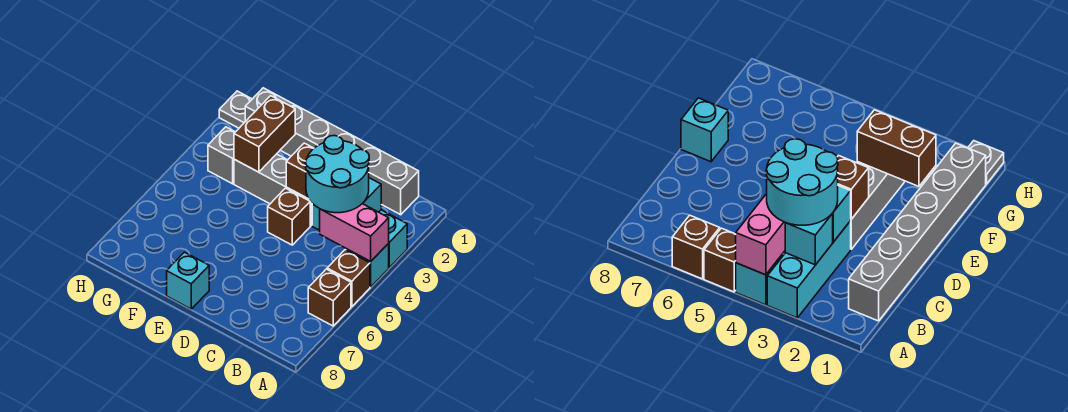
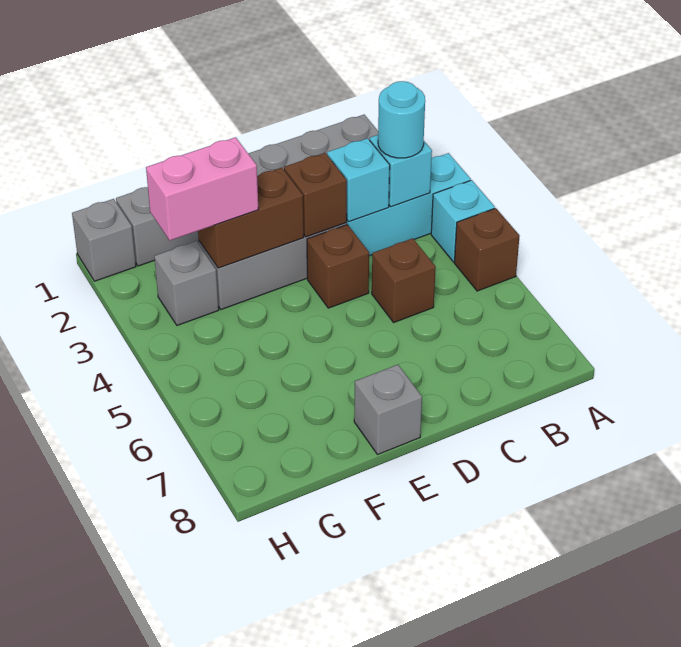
pink 1x2 brick [320,204,389,261] -> pink 1x2 brick moved to [146,137,258,240]
brown 1x1 brick [308,269,351,326] -> brown 1x1 brick moved to [372,238,436,322]
cyan 2x2 round brick [305,136,369,213] -> cyan 1x1 round brick [378,81,425,158]
cyan 1x1 brick [167,252,209,309] -> grey 1x1 brick [354,365,422,455]
brown 1x2 brick [234,96,295,172] -> brown 1x2 brick turned to [198,168,304,268]
grey 1x1 plate [219,91,252,128] -> grey 1x1 brick [72,199,136,281]

